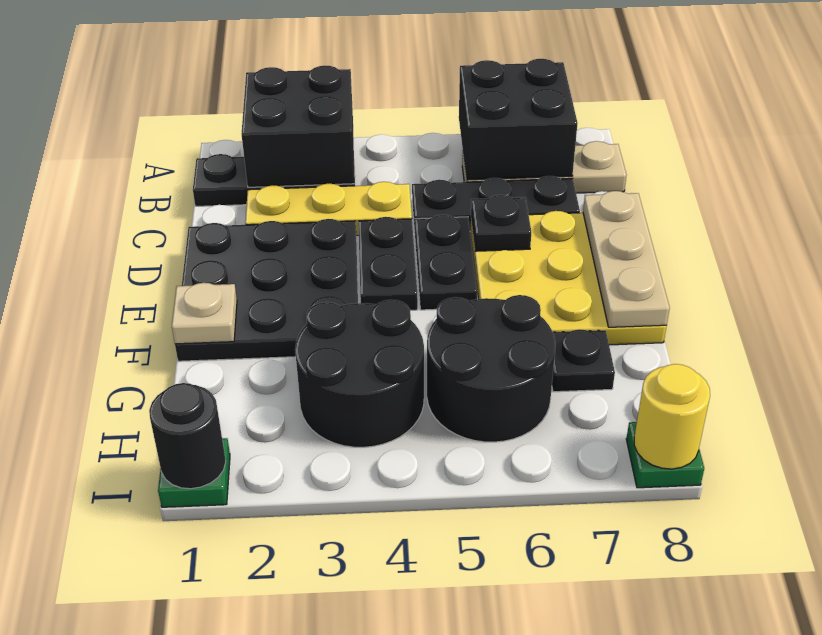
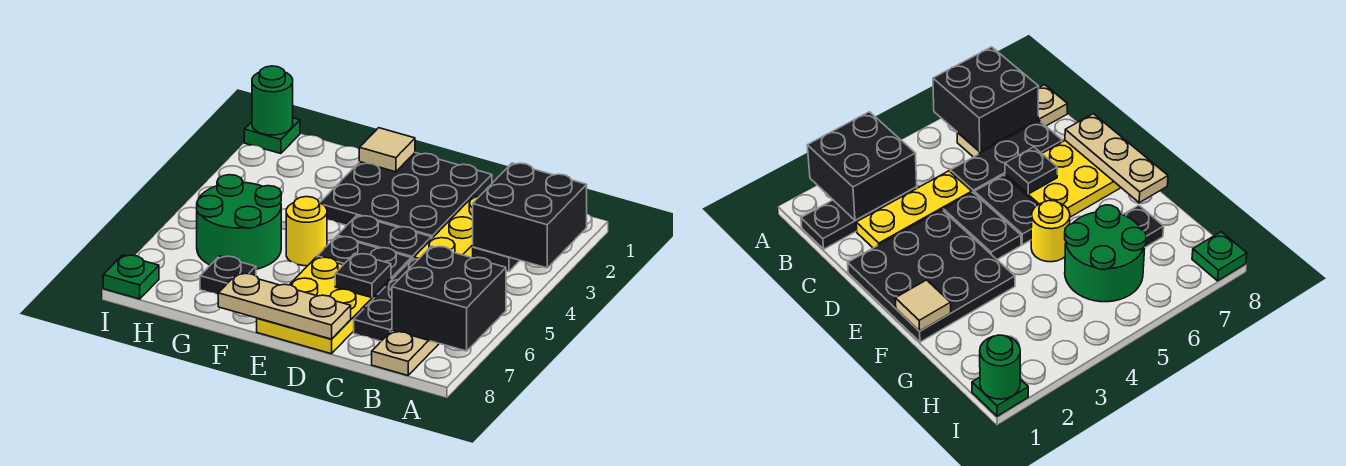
yellow 3x3 plate [470,211,667,345] -> yellow 2x3 plate [257,257,391,354]
tan 1x1 plate [172,283,237,344] -> tan 1x1 tile [359,128,415,172]
black 2x2 round brick [295,300,424,447] -> none
black 2x2 round brick [427,295,555,442] -> green 2x2 round brick [197,175,281,269]
black 1x1 round brick [149,383,226,489] -> green 1x1 round brick [252,66,293,135]
yellow 1x1 round brick [634,364,710,469] -> yellow 1x1 round brick moved to [286,197,327,266]

